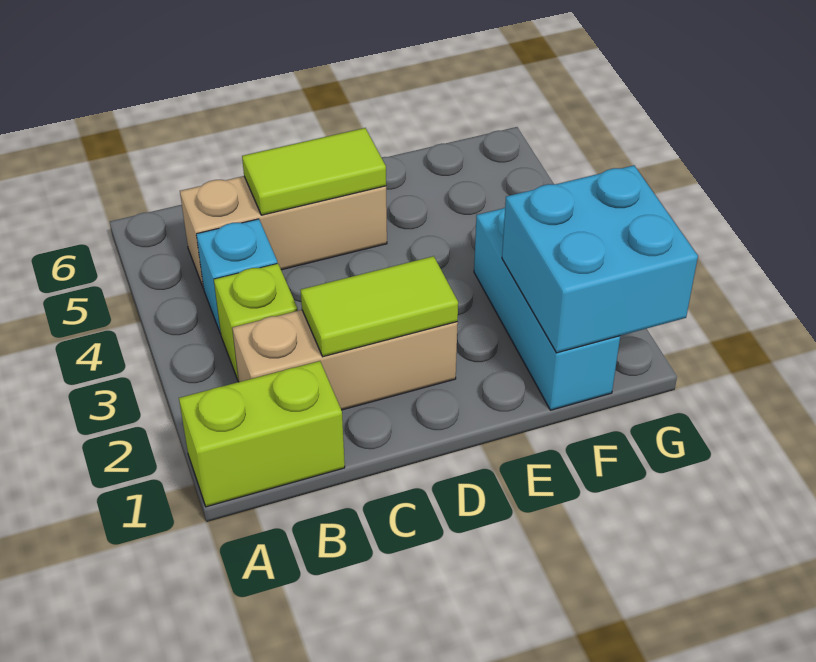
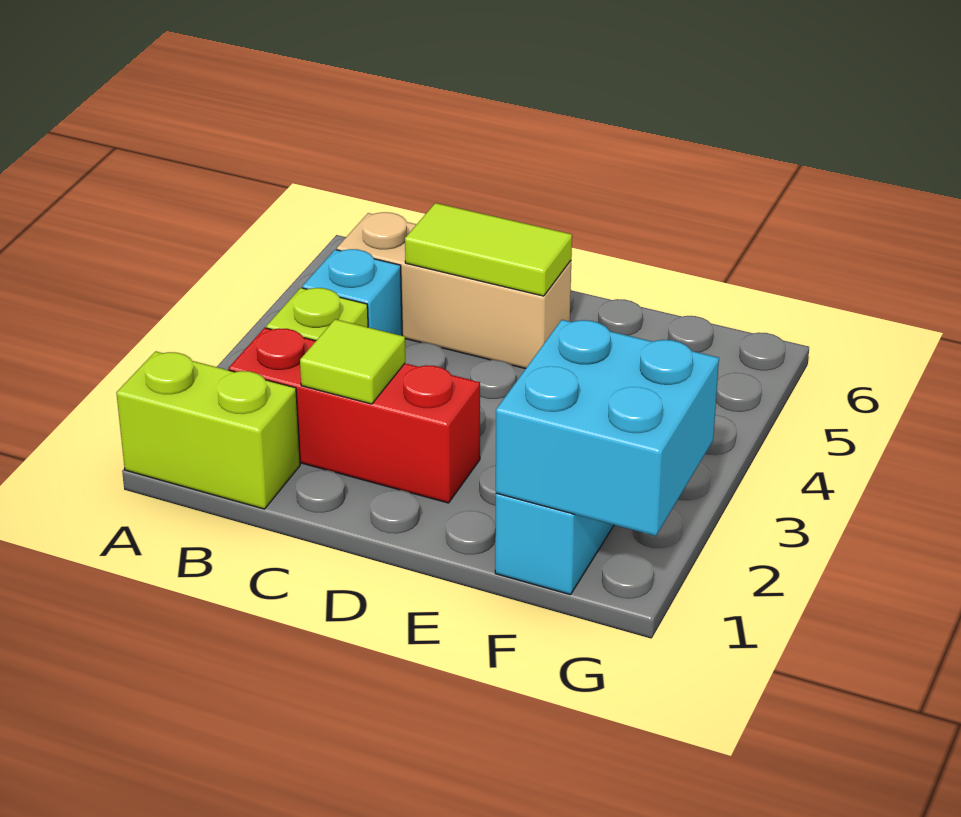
tan 1x3 brick [232,310,458,410] -> red 1x3 brick [229,328,480,503]
lime 1x2 tile [300,256,458,357] -> lime 1x1 tile [300,319,405,404]

